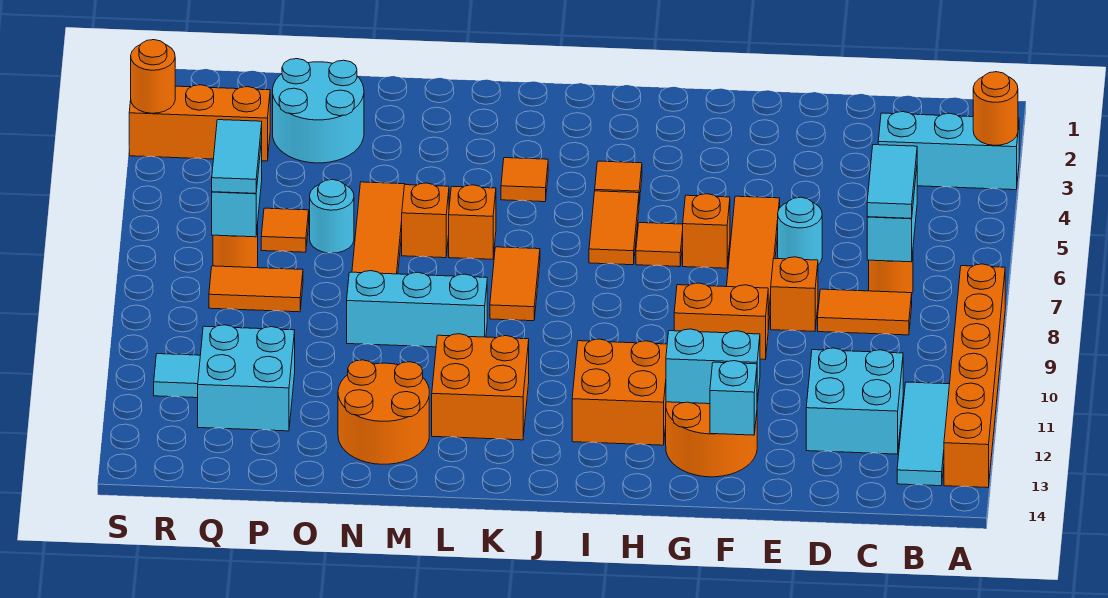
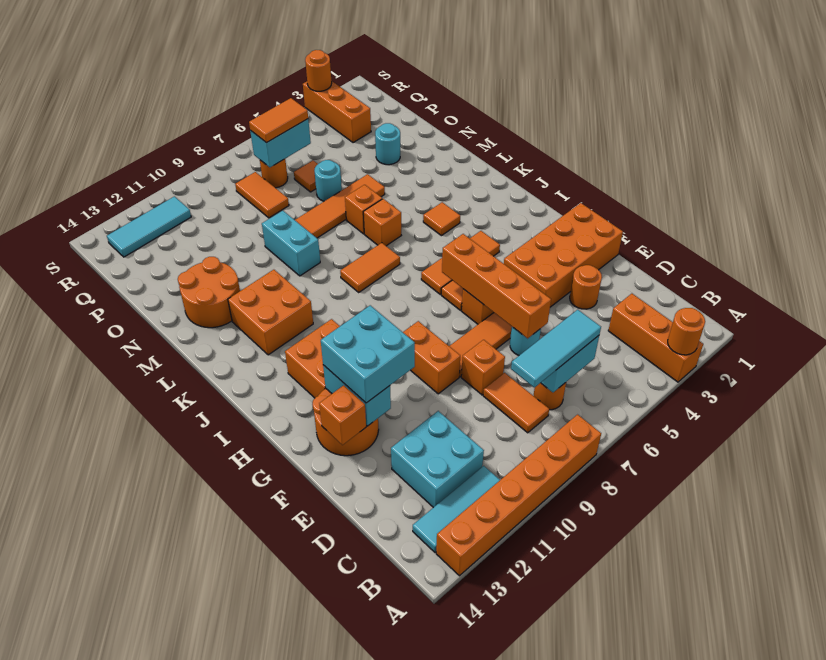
cyan 1x3 brick [878,112,1019,190] -> orange 1x3 brick [608,294,703,382]
cyan 1x2 tile [867,145,917,218] -> cyan 1x3 tile [511,310,601,388]
none -> orange 1x1 round brick [570,265,602,309]
none -> orange 1x4 brick [442,234,551,338]
none -> orange 2x4 brick [504,203,623,307]
cyan 1x1 brick [710,361,757,435] -> orange 1x1 brick [319,385,366,445]
cyan 1x3 brick [347,271,487,347] -> cyan 1x2 brick [262,211,320,276]
cyan 2x2 round brick [273,59,364,163] -> cyan 1x1 round brick [375,123,400,165]
cyan 2x2 brick [198,325,295,431] -> cyan 2x2 brick moved to [321,305,415,403]
cyan 1x2 tile [212,120,262,193] -> orange 1x2 tile [249,98,308,143]
cyan 1x1 tile [154,354,200,398] -> cyan 1x3 tile [107,196,191,257]

